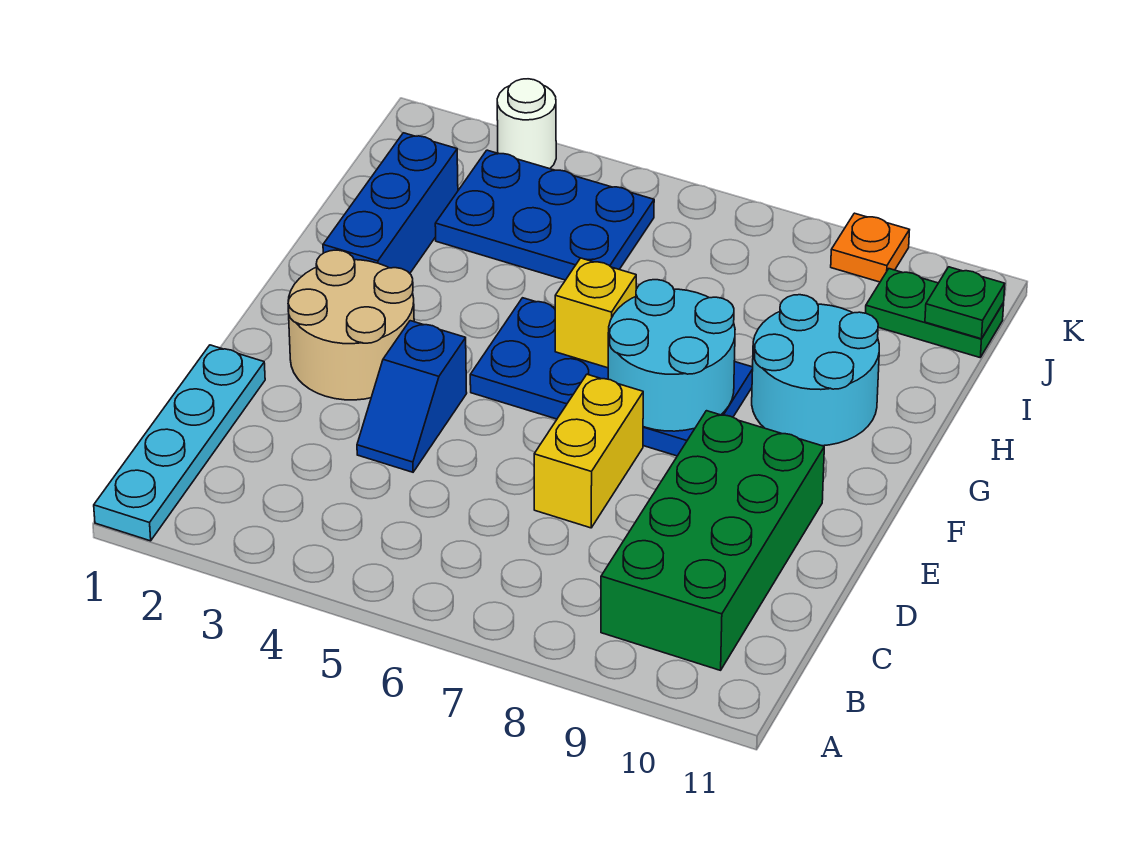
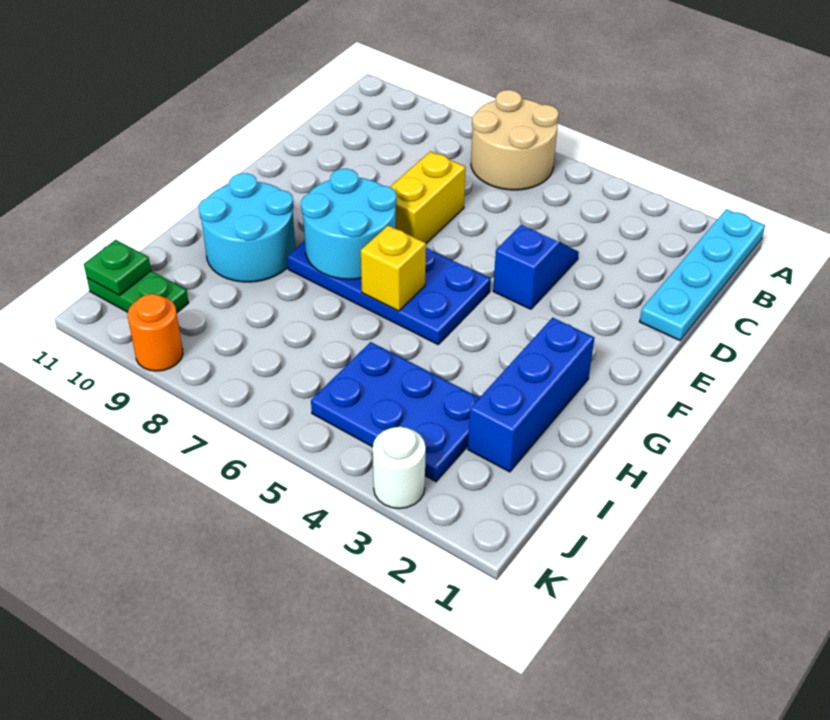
green 2x4 brick [601,411,824,670] -> none
tan 2x2 round brick [288,250,414,400] -> tan 2x2 round brick moved to [471,90,559,190]
orange 1x1 plate [831,213,909,282] -> orange 1x1 round brick [128,294,183,371]

